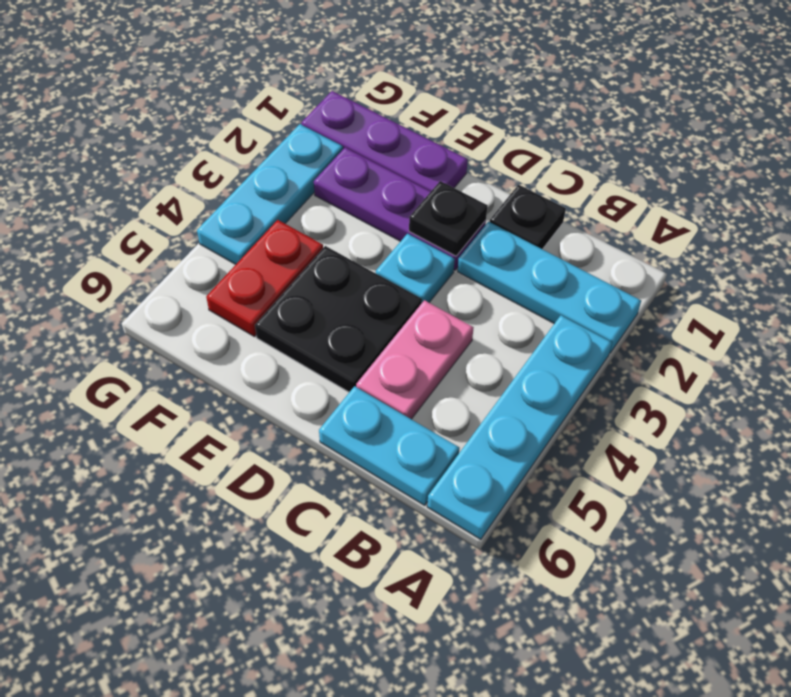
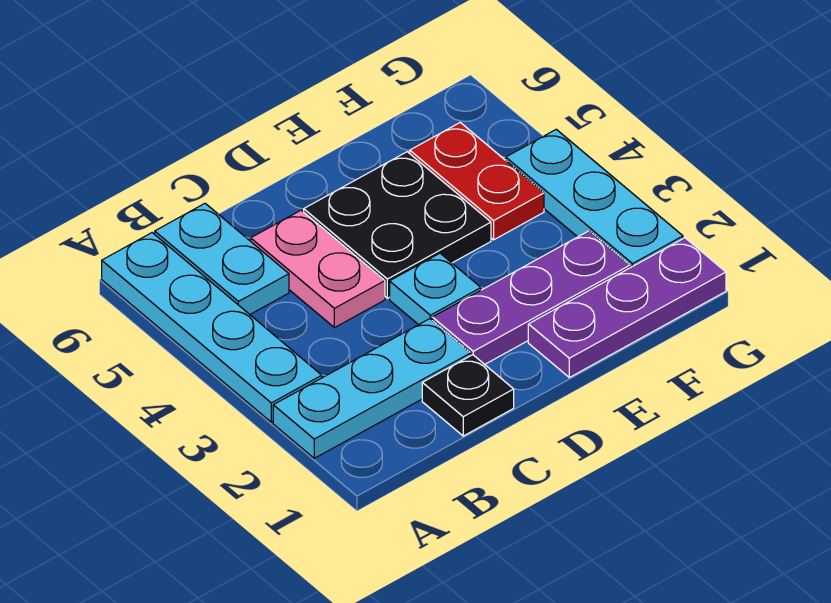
cyan 1x2 plate [319,386,460,505] -> cyan 1x2 plate turned to [155,203,289,314]
black 1x1 plate [409,181,488,256] -> none

